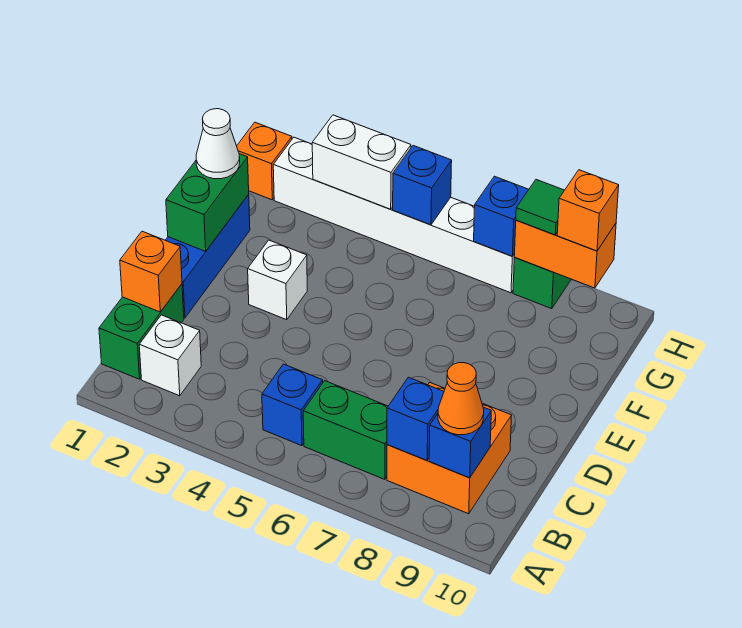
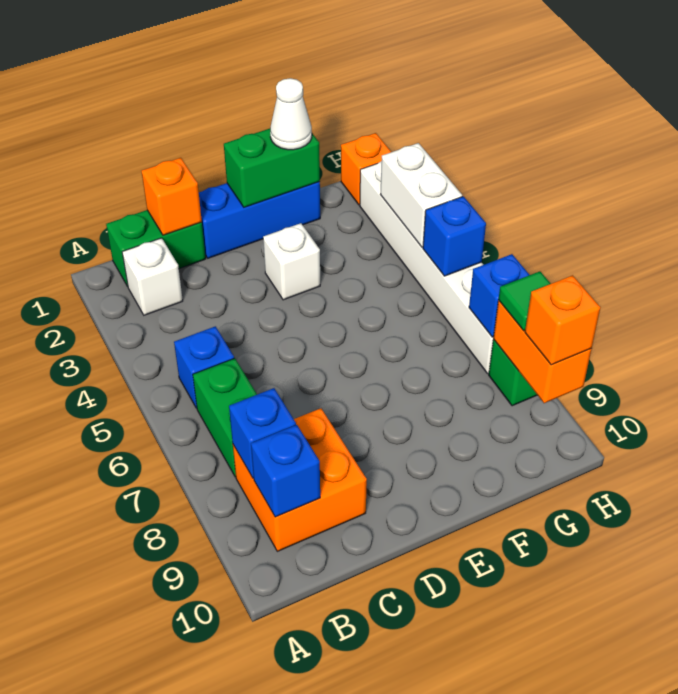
orange 1x1 cone [438,363,484,435] -> none

